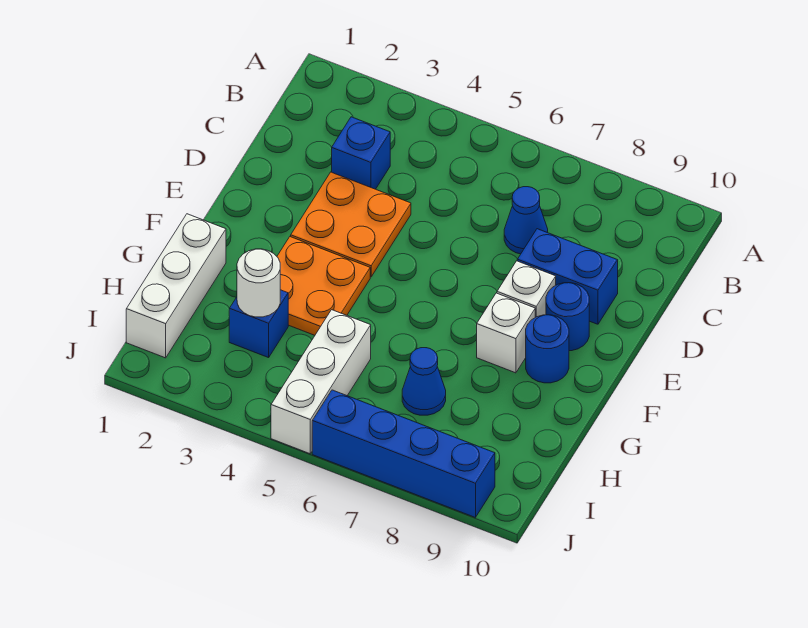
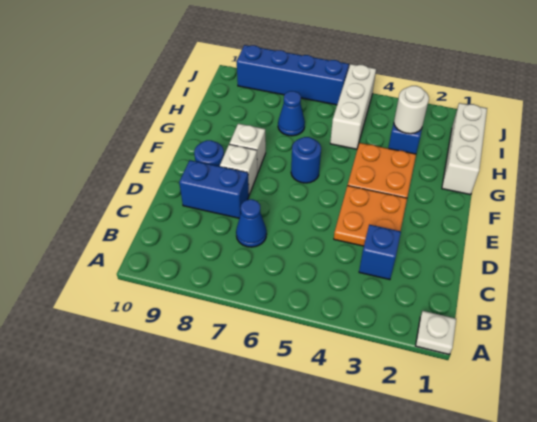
none -> white 1x1 plate [416,311,456,355]
blue 1x1 round brick [526,315,569,383] -> blue 1x1 round brick moved to [291,137,321,183]

